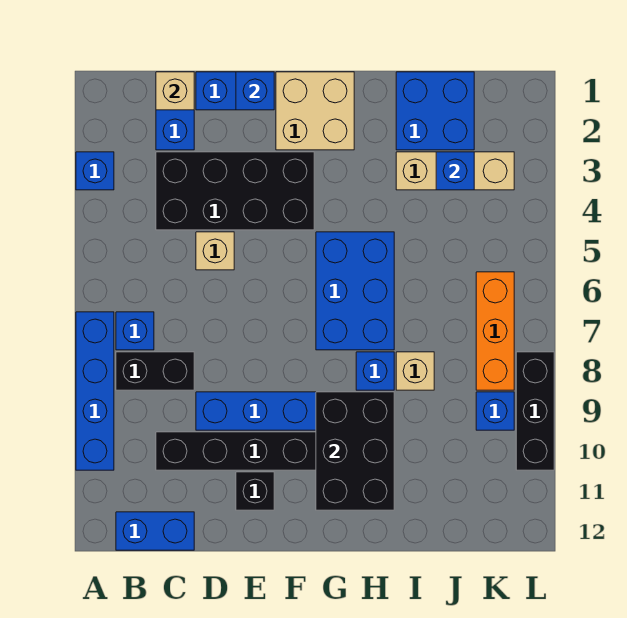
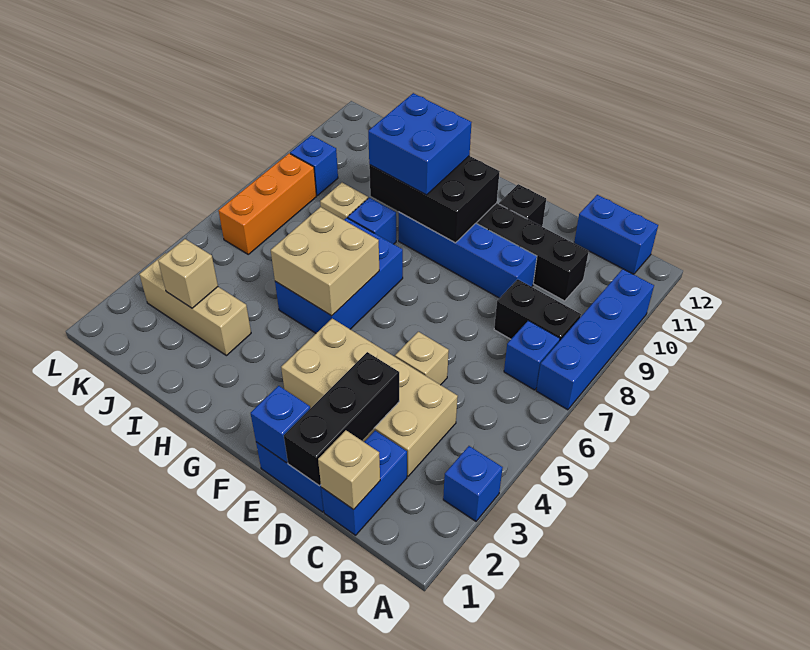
black 2x4 brick [156,152,314,230] -> tan 2x4 brick [281,319,458,476]
tan 2x2 brick [276,72,354,150] -> tan 2x2 brick moved to [271,207,379,316]
black 2x3 brick [316,392,394,510] -> black 2x3 brick turned to [369,156,500,243]
blue 2x2 brick [396,72,474,150] -> blue 2x2 brick moved to [368,93,472,195]
blue 1x1 brick [436,152,474,190] -> tan 1x1 brick [158,239,218,308]
black 1x3 brick [516,352,554,470] -> black 1x3 brick moved to [284,352,399,486]

